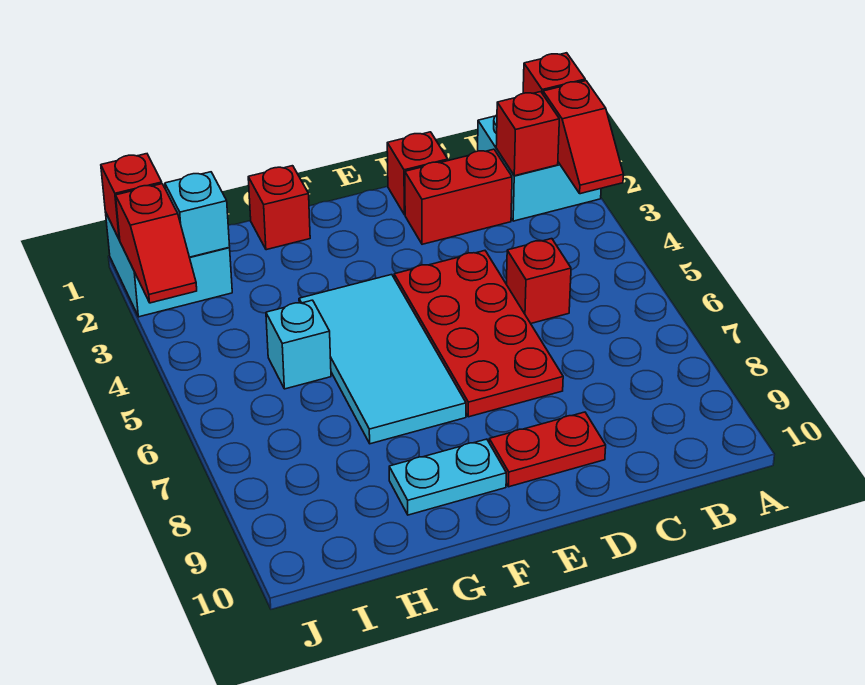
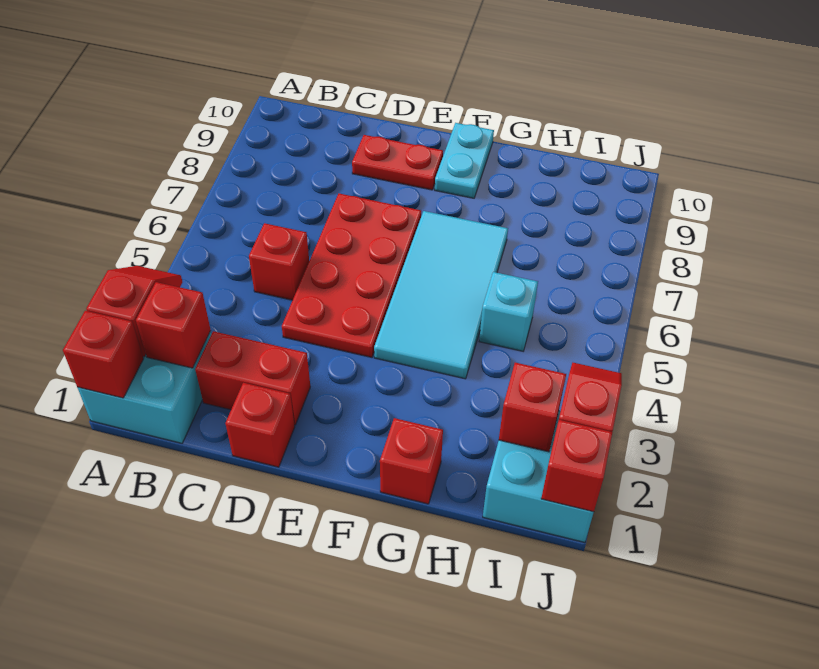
cyan 1x2 plate [389,439,506,515] -> cyan 1x2 plate turned to [435,123,494,198]
cyan 1x1 brick [165,172,230,257] -> red 1x1 brick [499,363,566,452]

